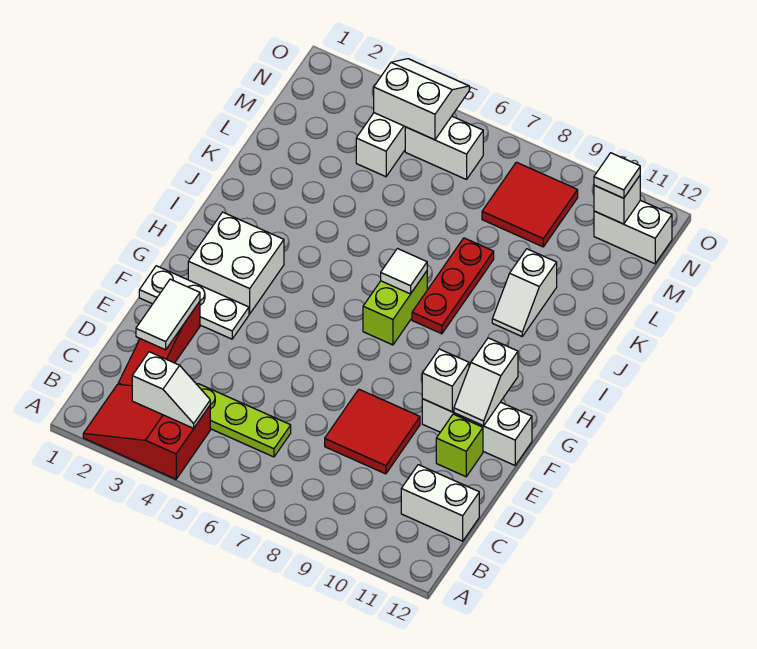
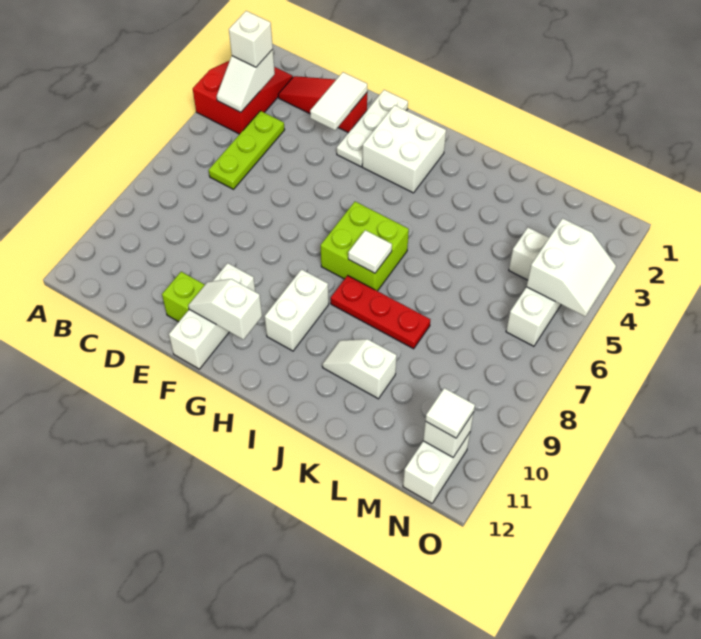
white 1x2 brick [401,465,479,541] -> white 1x2 brick moved to [265,269,329,351]
white 1x2 tile [136,279,200,350] -> white 1x2 tile turned to [310,72,367,130]
red 2x2 tile [325,389,420,474] -> none
white 1x1 brick [422,349,469,412] -> white 1x1 brick moved to [229,11,273,67]
lime 1x2 brick [363,271,427,345] -> lime 2x2 brick [321,202,409,291]
red 2x2 tile [482,162,578,247] -> none

